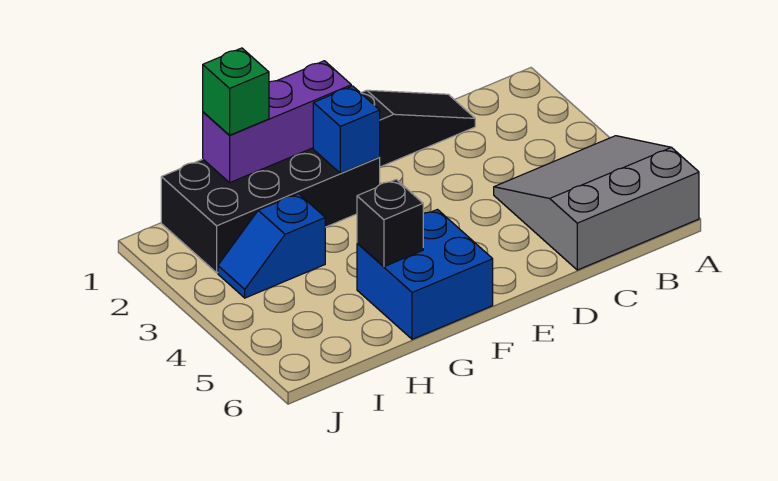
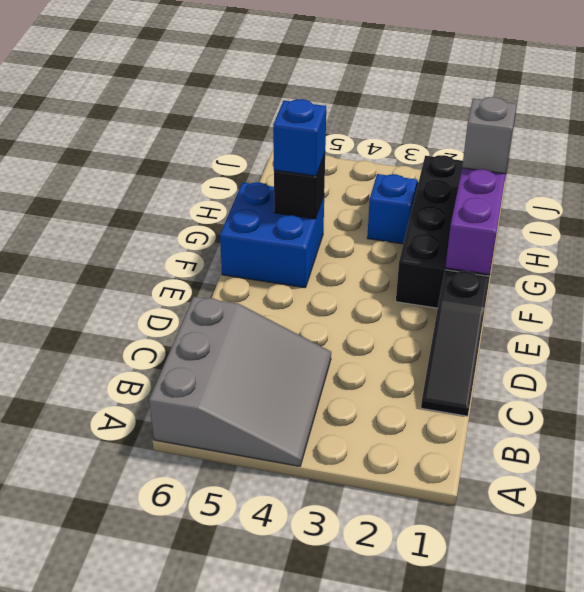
blue 1x1 brick [313,86,380,173] -> blue 1x1 brick moved to [273,99,326,176]
green 1x1 brick [203,48,269,135] -> grey 1x1 brick [462,97,517,174]

